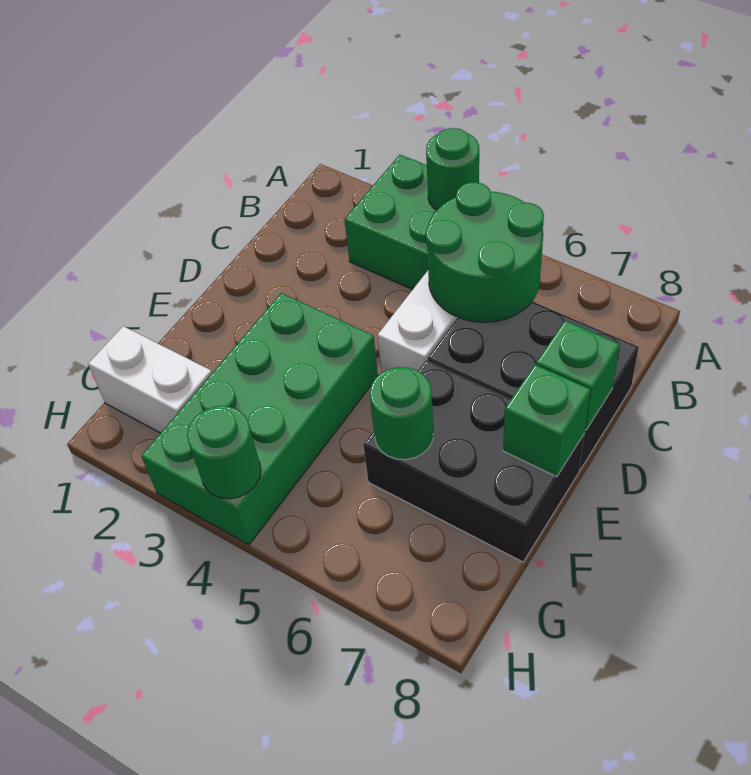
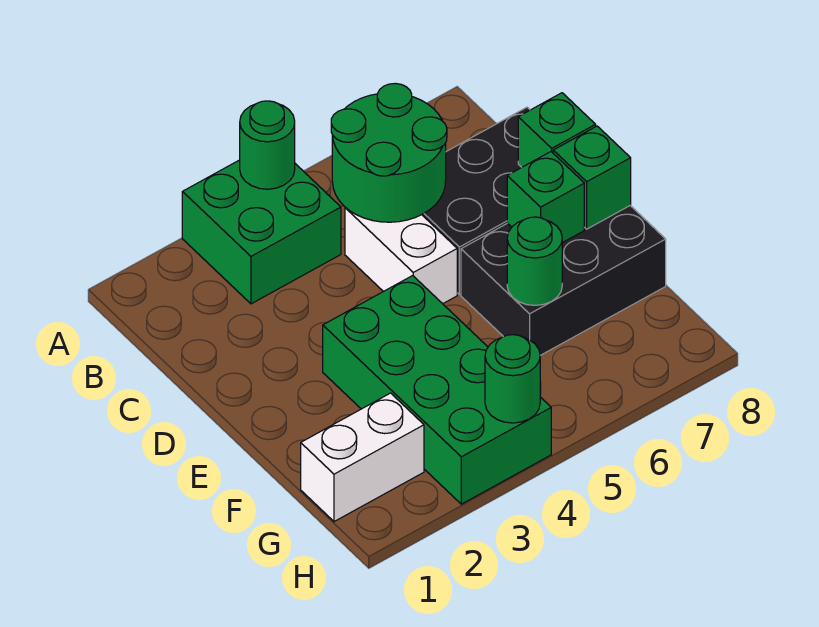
none -> green 1x1 brick [507,152,584,243]

